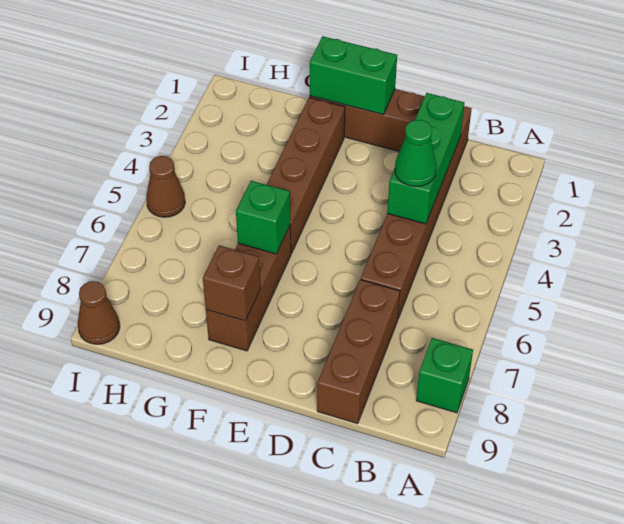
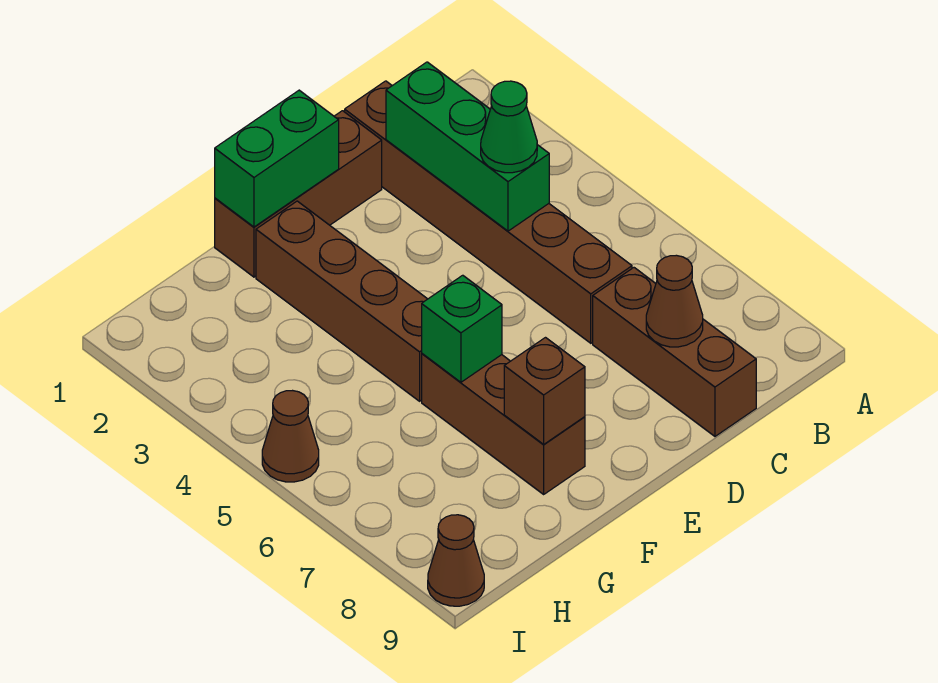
green 1x1 brick [416,338,473,413] -> none
none -> brown 1x1 cone [646,255,703,347]

